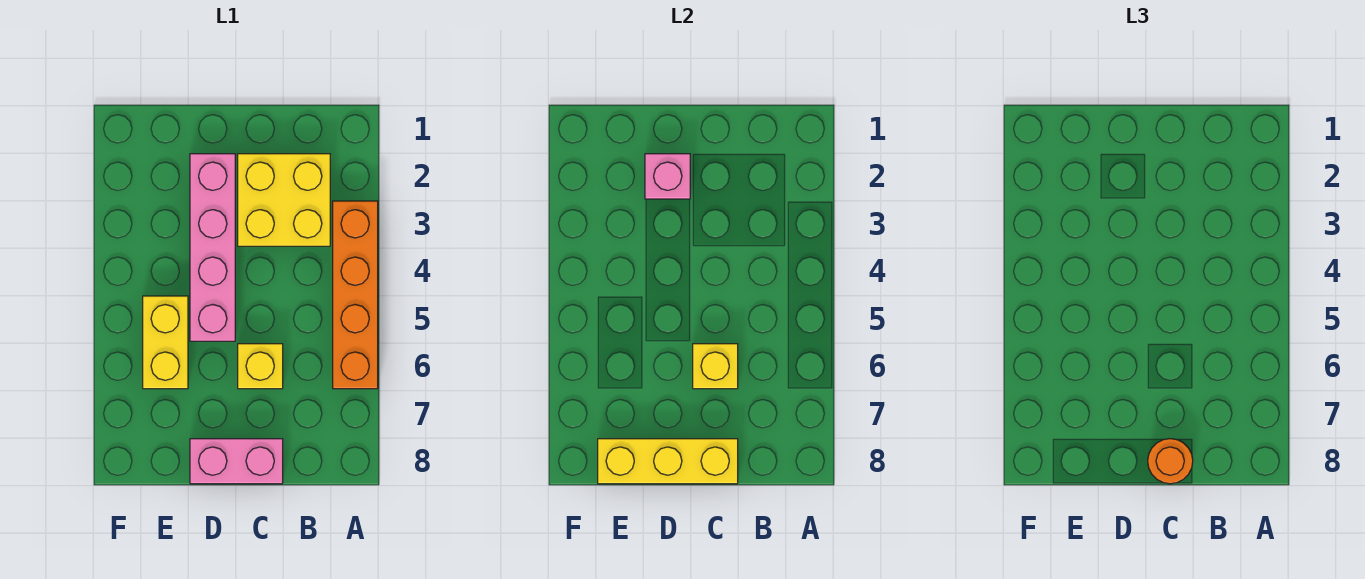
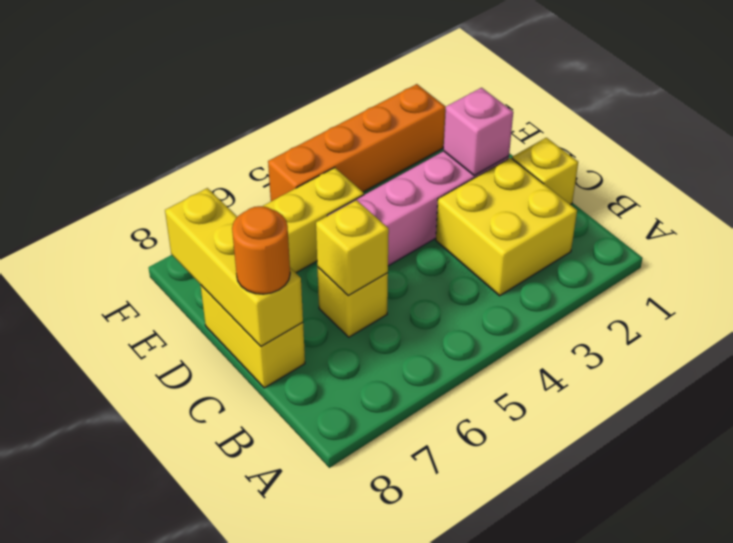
orange 1x4 brick [333,201,378,389] -> orange 1x4 brick moved to [268,84,446,201]
none -> yellow 1x1 brick [512,138,578,205]
pink 1x2 brick [190,439,283,484] -> yellow 1x2 brick [201,285,305,388]

